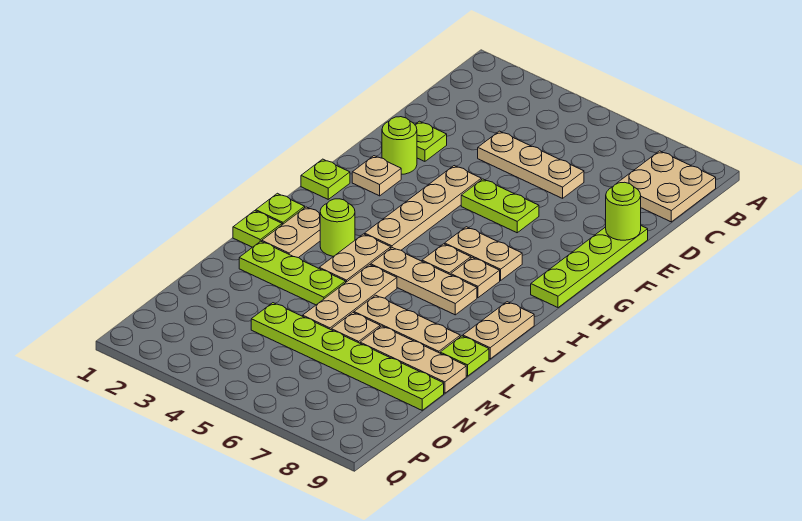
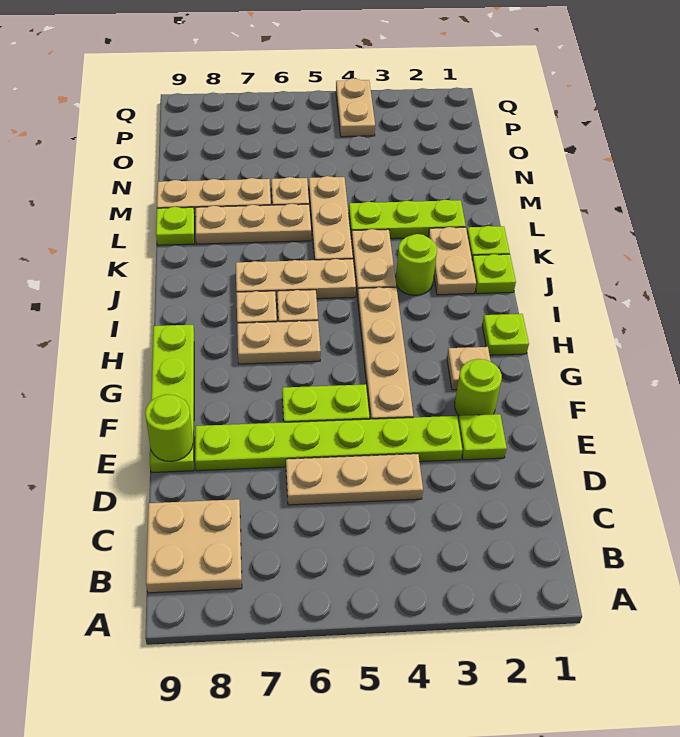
tan 1x2 plate [463,302,534,359] -> tan 1x2 plate moved to [336,78,375,137]
lime 1x6 plate [251,303,444,410] -> lime 1x6 plate moved to [195,416,462,471]

